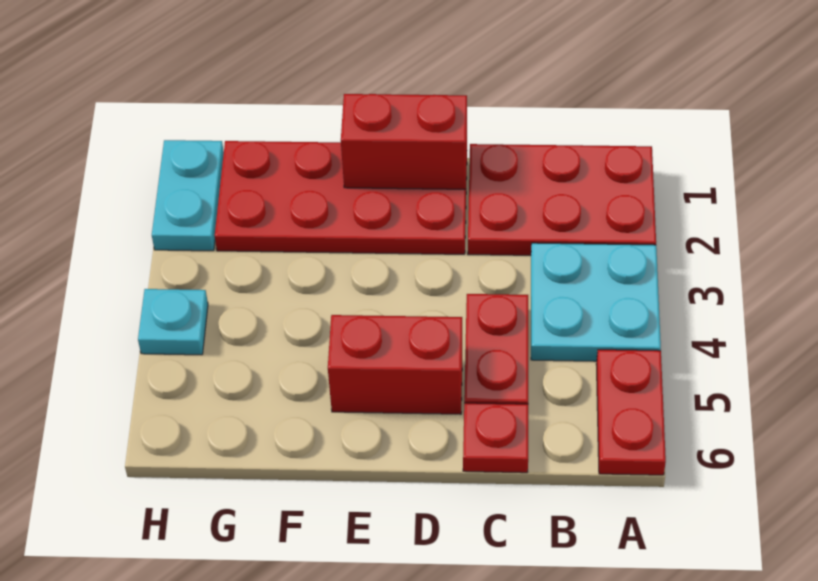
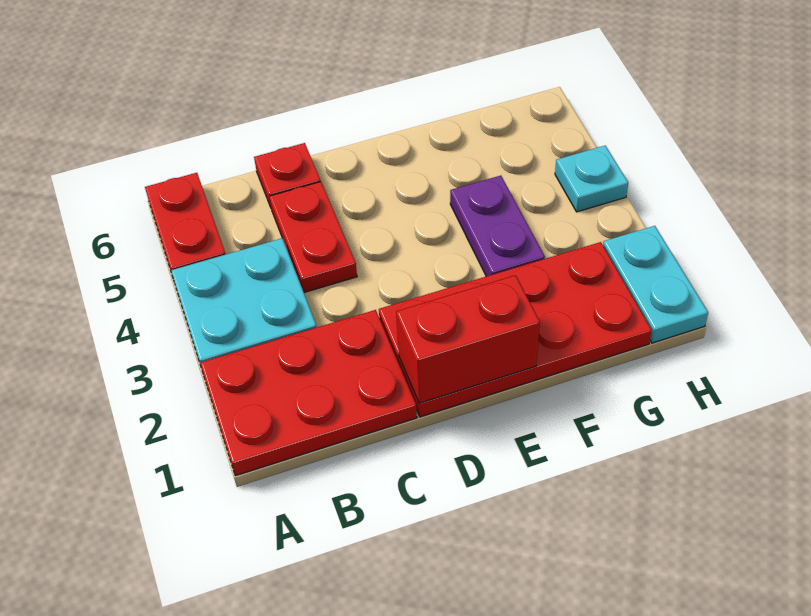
red 1x2 brick [328,315,462,414] -> none
none -> purple 1x2 plate [450,176,545,276]

